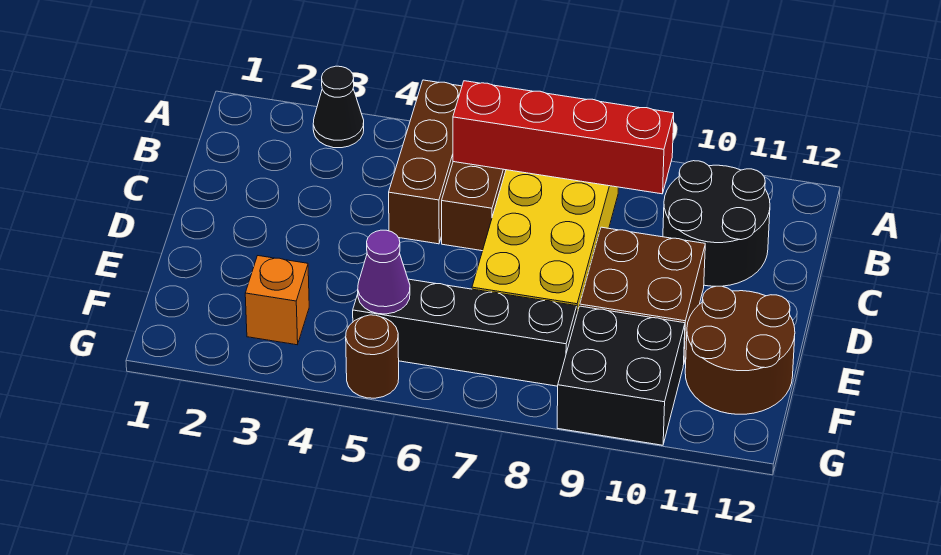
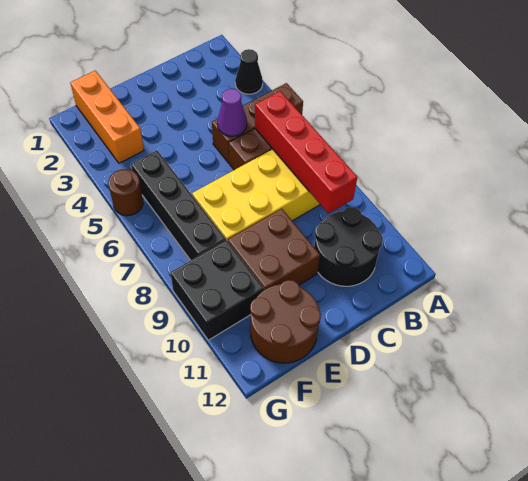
orange 1x1 brick [245,256,309,345] -> orange 1x3 brick [70,70,144,163]
purple 1x1 cone [358,230,410,314] -> purple 1x1 cone moved to [217,89,247,136]

